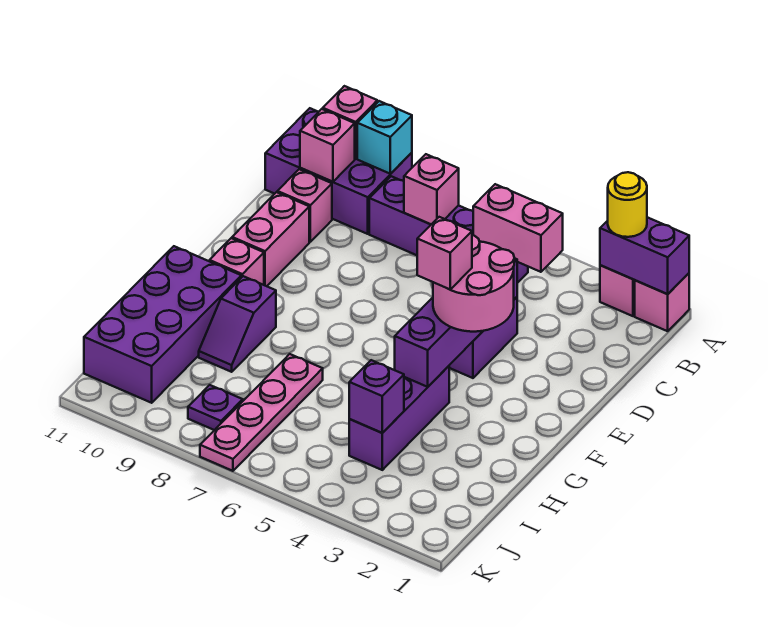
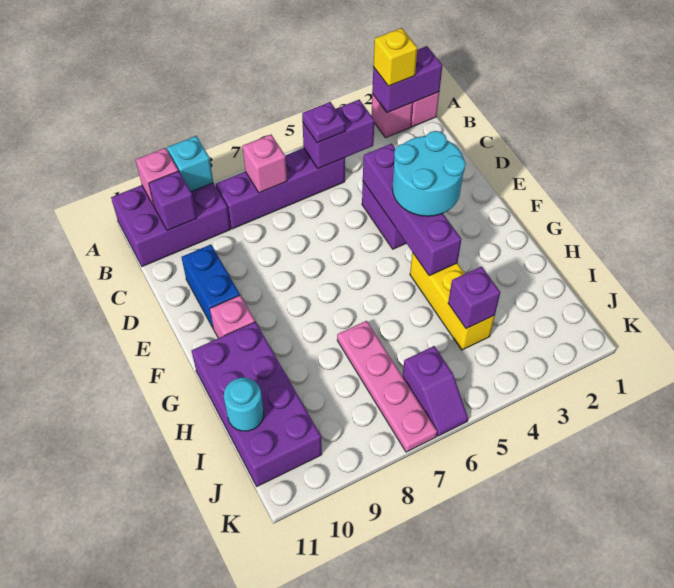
yellow 1x1 round brick [608,172,647,237] -> yellow 1x1 brick [373,28,417,86]
pink 1x2 brick [473,184,563,272] -> purple 1x2 brick [303,100,374,169]
pink 1x1 brick [300,109,355,182] -> purple 1x1 brick [149,171,197,231]
pink 1x1 brick [277,169,332,242] -> none
pink 1x2 brick [232,192,309,286] -> blue 1x2 brick [182,245,240,329]
pink 2x2 round brick [433,235,514,332] -> cyan 2x2 round brick [392,131,466,216]
pink 1x1 brick [417,217,472,289] -> none
purple 1x3 brick [349,366,449,470] -> yellow 1x3 brick [410,252,495,350]
purple 1x2 slope [199,276,276,372] -> purple 1x2 slope moved to [403,346,468,436]
none -> cyan 1x1 round brick [224,378,264,431]
purple 1x1 plate [188,385,243,430] -> purple 1x1 plate moved to [302,102,345,143]

